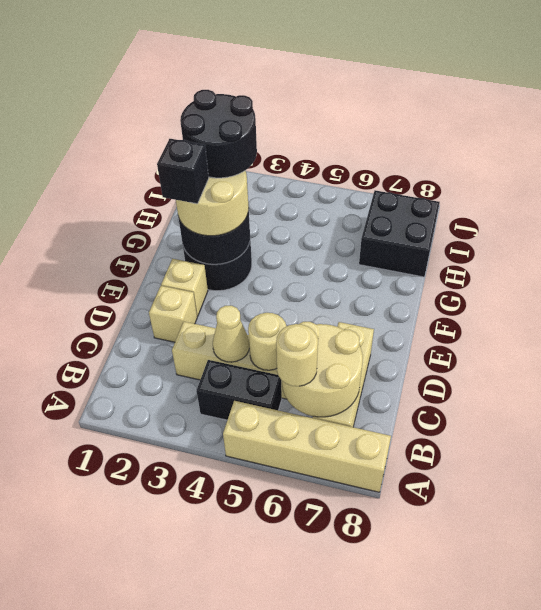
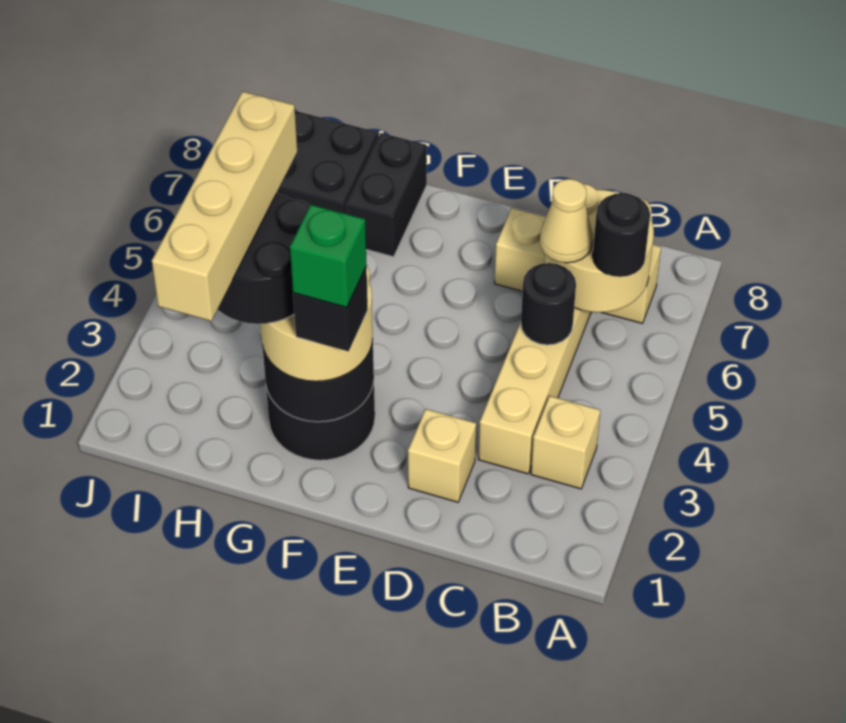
tan 1x4 brick [223,401,391,492] -> tan 1x4 brick moved to [152,92,297,321]
black 1x2 brick [197,360,282,420] -> black 1x2 brick moved to [346,133,427,257]
tan 1x1 round brick [276,324,318,386] -> black 1x1 round brick [593,193,650,277]
tan 1x1 cone [213,306,249,362] -> tan 1x1 cone moved to [540,179,593,263]
tan 1x1 round brick [248,313,286,370] -> black 1x1 round brick [521,263,576,345]
tan 1x1 brick [161,259,208,317] -> tan 1x1 brick moved to [531,396,600,489]
none -> green 1x1 brick [290,205,367,307]

